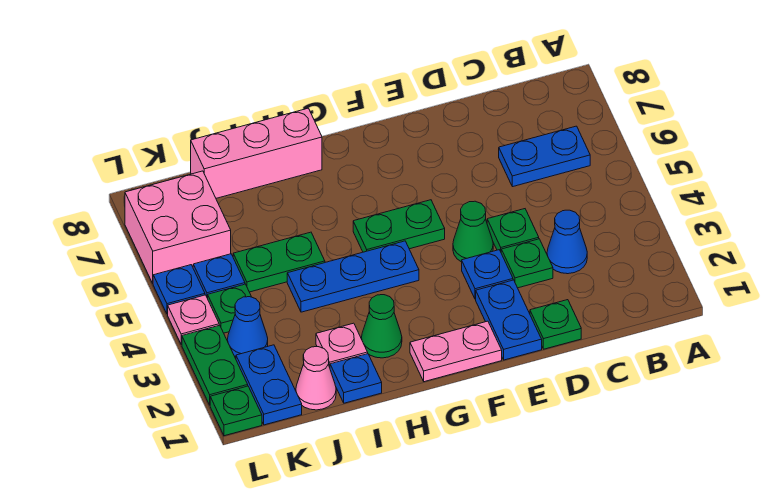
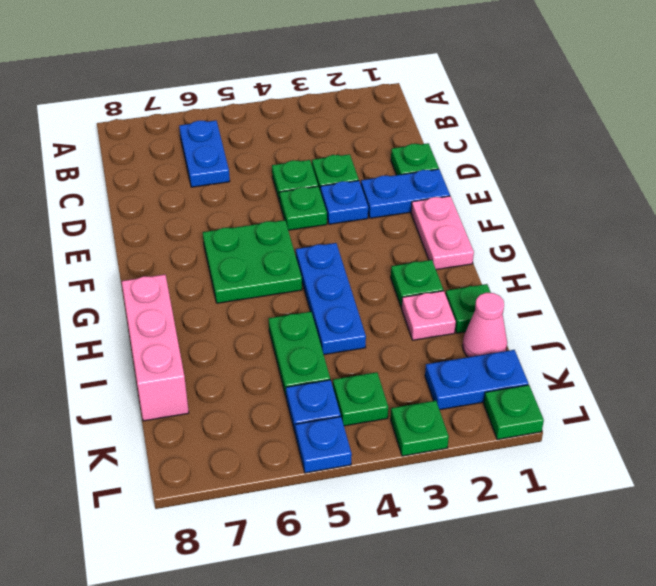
blue 1x1 cone [547,210,587,274] -> none
green 1x1 cone [453,201,493,262] -> green 1x1 plate [279,186,327,230]
green 1x2 plate [353,200,445,252] -> green 2x2 plate [203,220,302,303]
green 1x1 cone [362,295,402,358] -> green 1x1 plate [391,260,443,308]
blue 1x1 plate [330,354,382,403] -> green 1x1 plate [446,284,491,333]
blue 1x1 cone [227,297,268,357] -> none
pink 2x2 brick [125,171,231,283] -> none
green 1x2 plate [182,325,248,405] -> green 1x1 plate [391,401,449,456]
pink 1x1 plate [168,295,219,345] -> none

